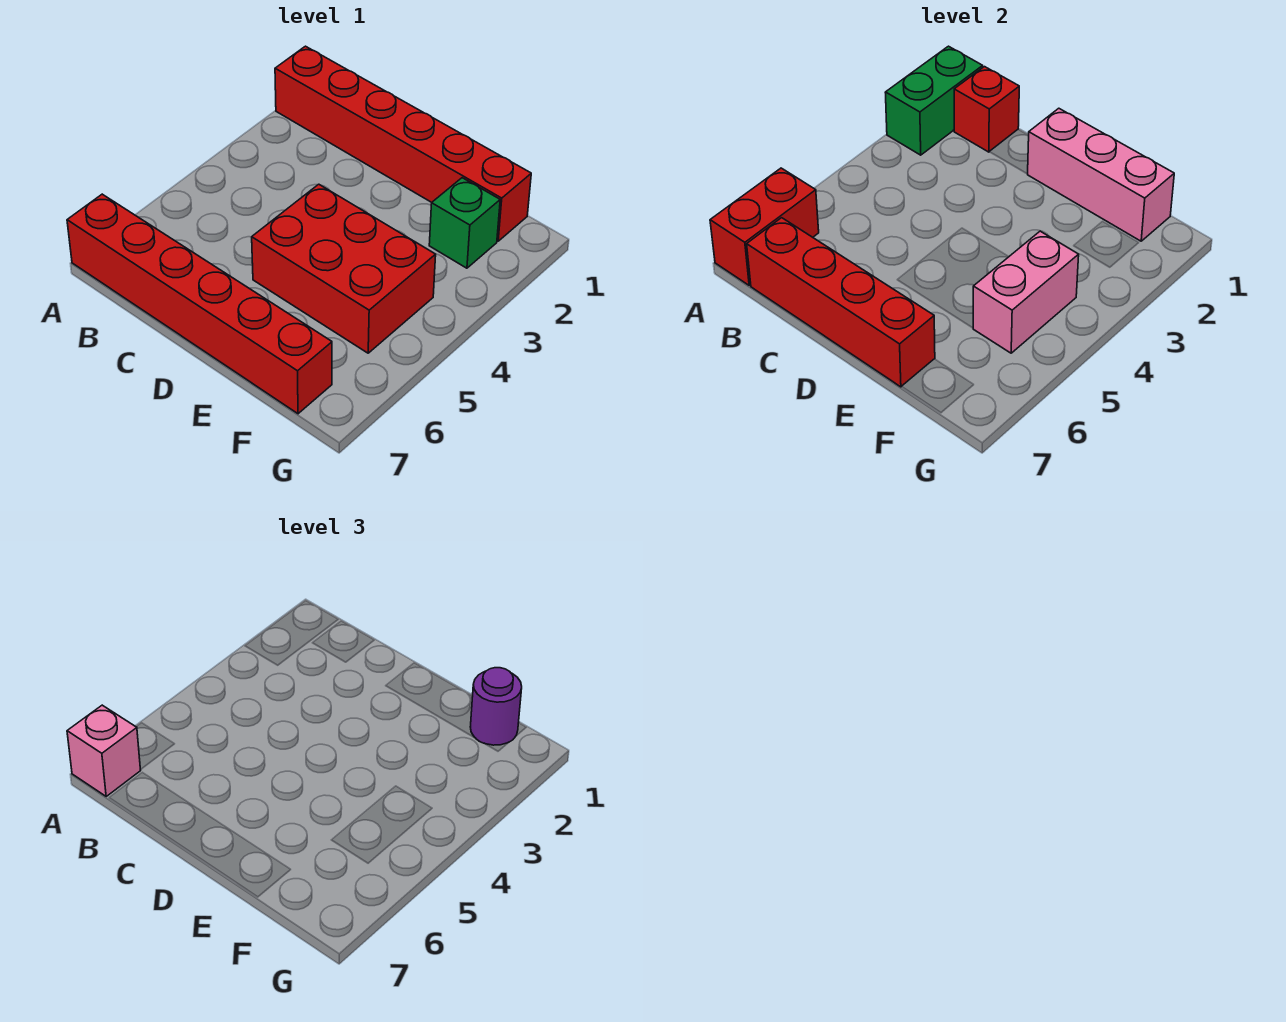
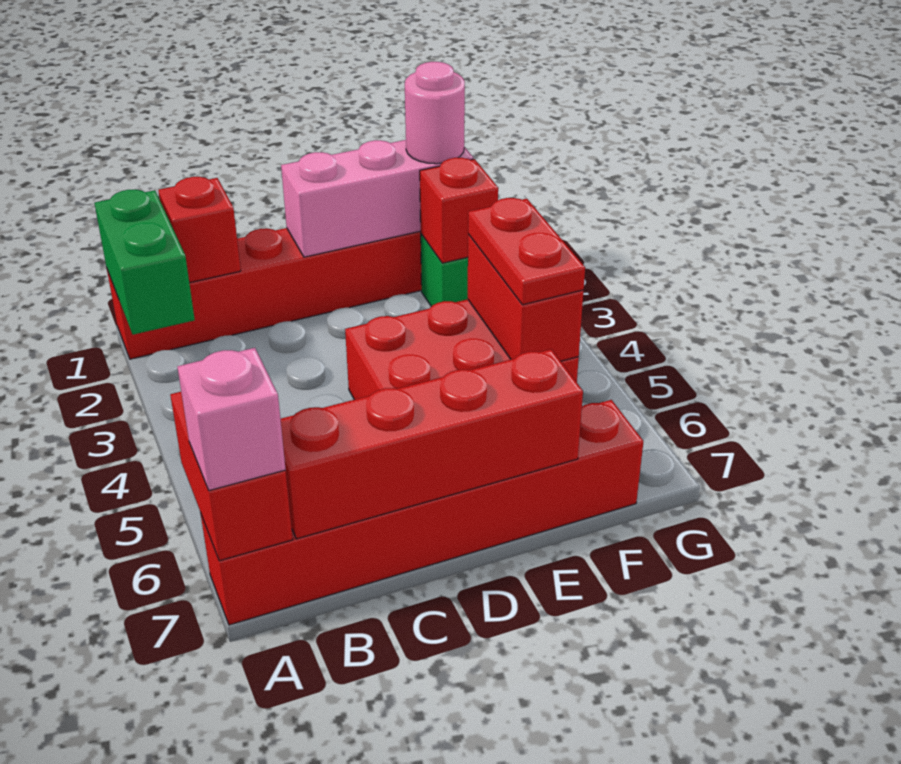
purple 1x1 round brick [470,668,522,745] -> pink 1x1 round brick [405,62,465,164]
none -> red 1x1 brick [420,158,498,263]
pink 1x2 brick [973,231,1079,353] -> red 1x2 brick [468,234,584,361]
none -> red 1x2 plate [468,198,585,305]

